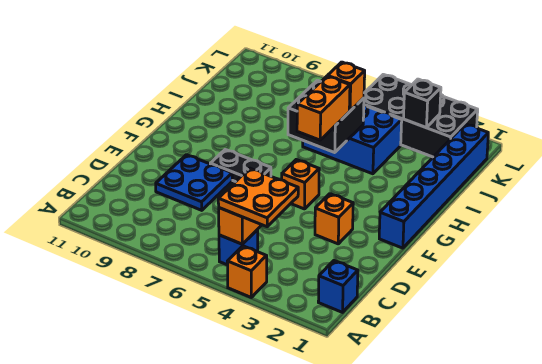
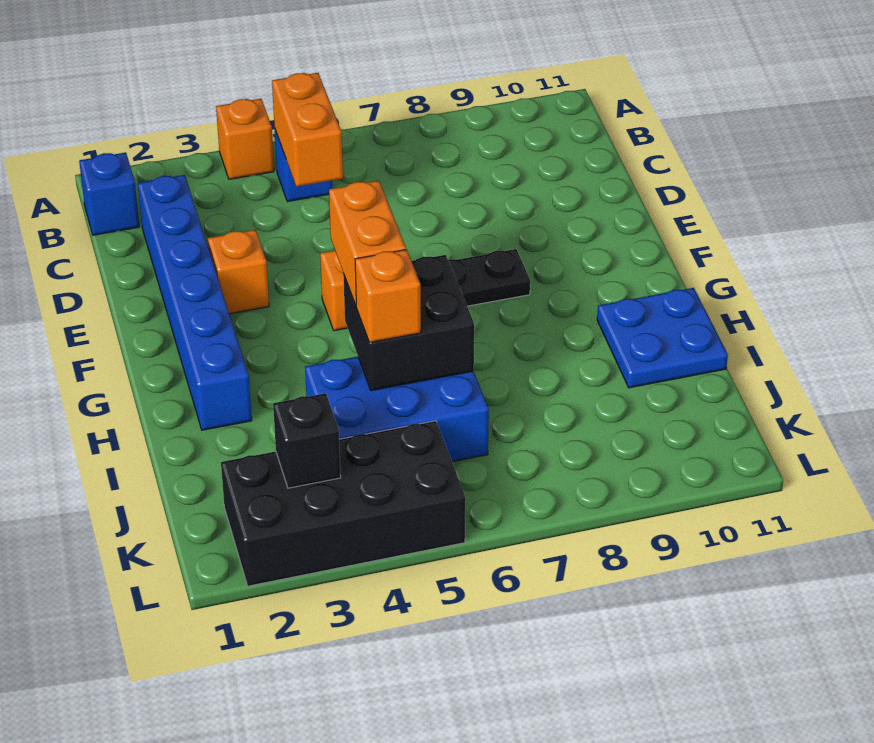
orange 2x2 plate [218,168,298,227] -> none
blue 2x2 plate [156,155,232,210] -> blue 2x2 plate moved to [597,288,728,388]
blue 1x6 brick [379,124,488,248] -> blue 1x6 brick moved to [138,175,252,430]

